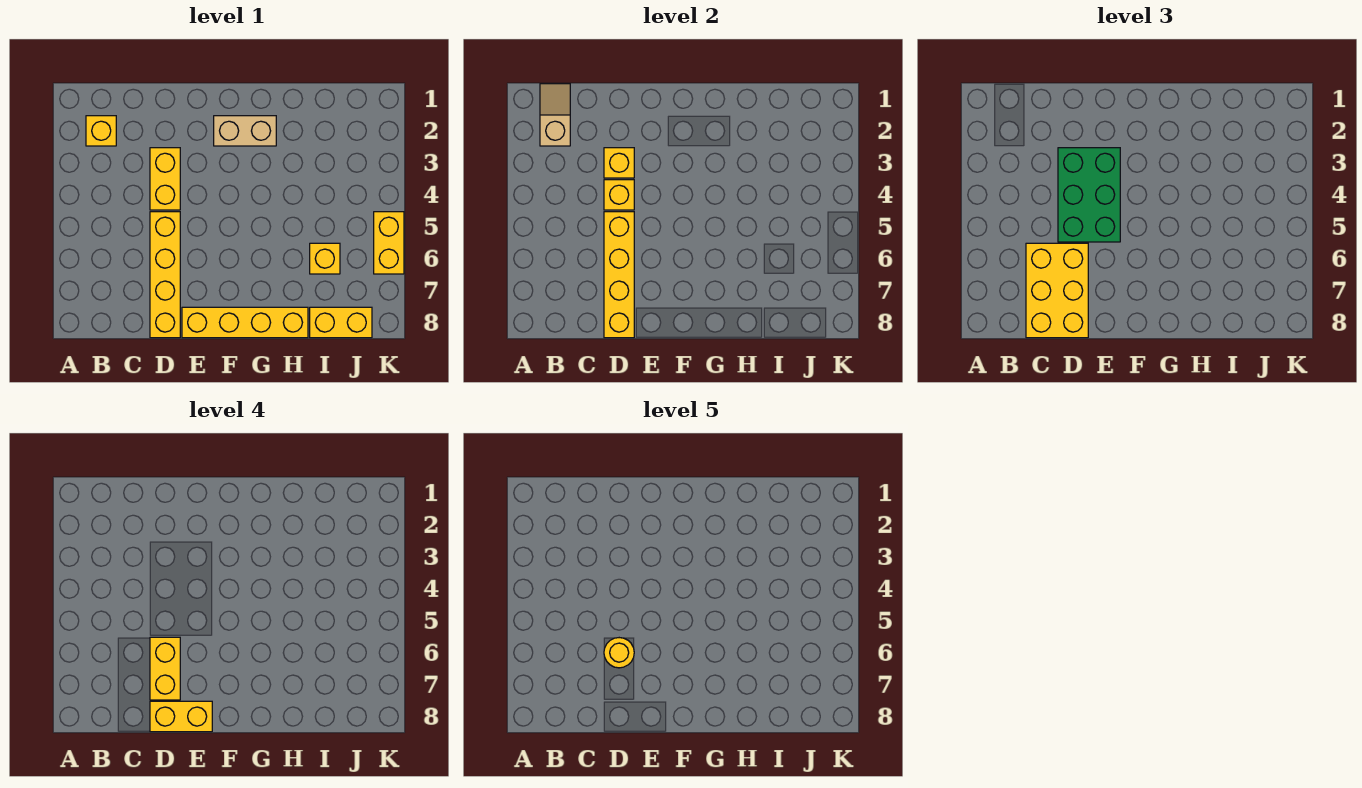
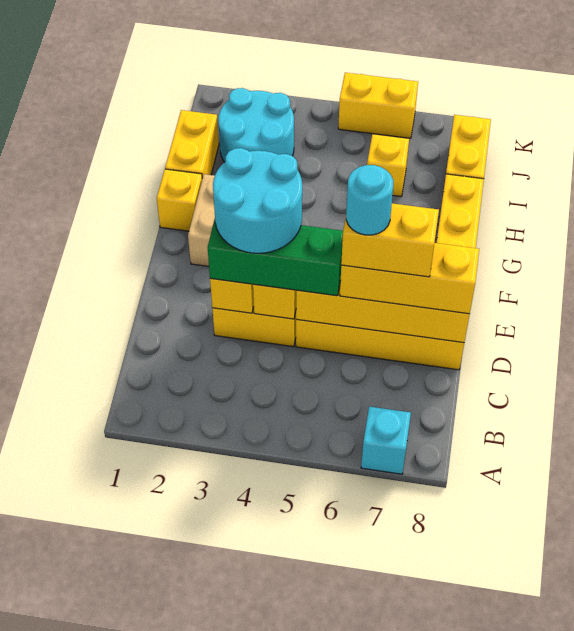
none -> cyan 1x1 brick [361,407,411,474]
tan 1x2 slope [540,84,570,146] -> none
yellow 1x1 brick [86,116,116,146] -> yellow 1x1 brick moved to [157,169,202,231]
yellow 2x3 brick [1026,243,1088,338] -> yellow 1x3 brick [340,243,479,314]
green 2x3 brick [1058,148,1120,242] -> green 1x3 brick [208,219,343,296]
none -> cyan 2x2 round brick [213,148,302,253]
yellow 1x1 round brick [604,638,634,668] -> cyan 1x1 round brick [346,165,393,235]
yellow 1x2 brick [150,701,212,732] -> yellow 1x2 brick moved to [165,110,219,178]
none -> cyan 2x2 round brick [218,88,294,162]

